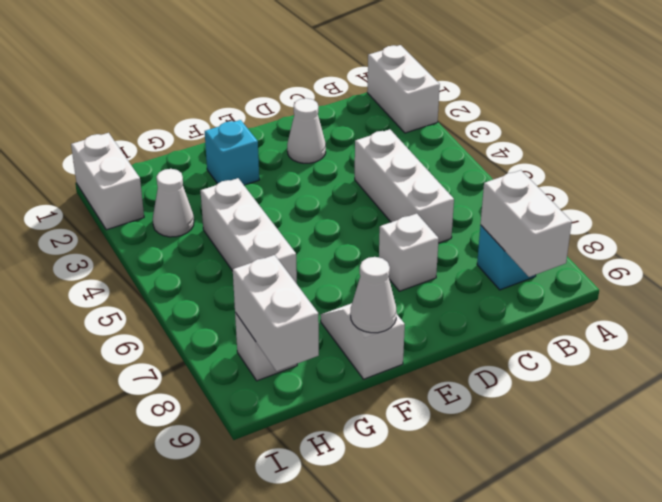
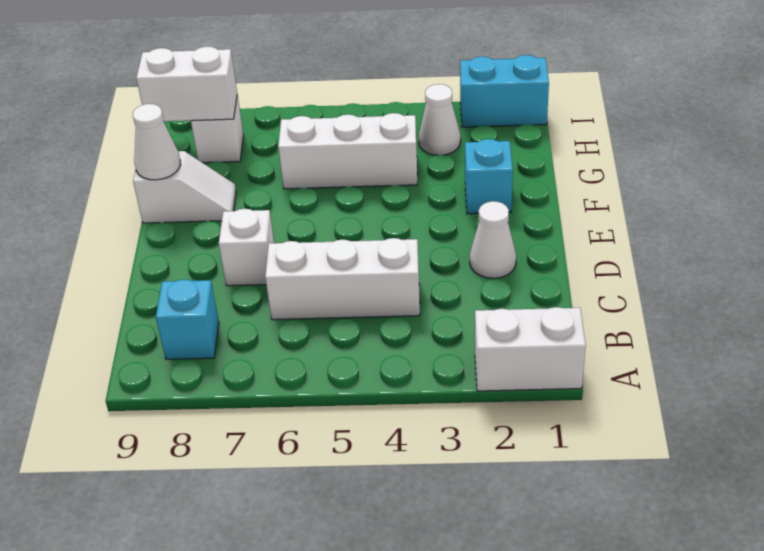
white 1x2 brick [481,170,572,277] -> none
white 1x2 brick [71,133,144,230] -> cyan 1x2 brick [460,55,549,127]

